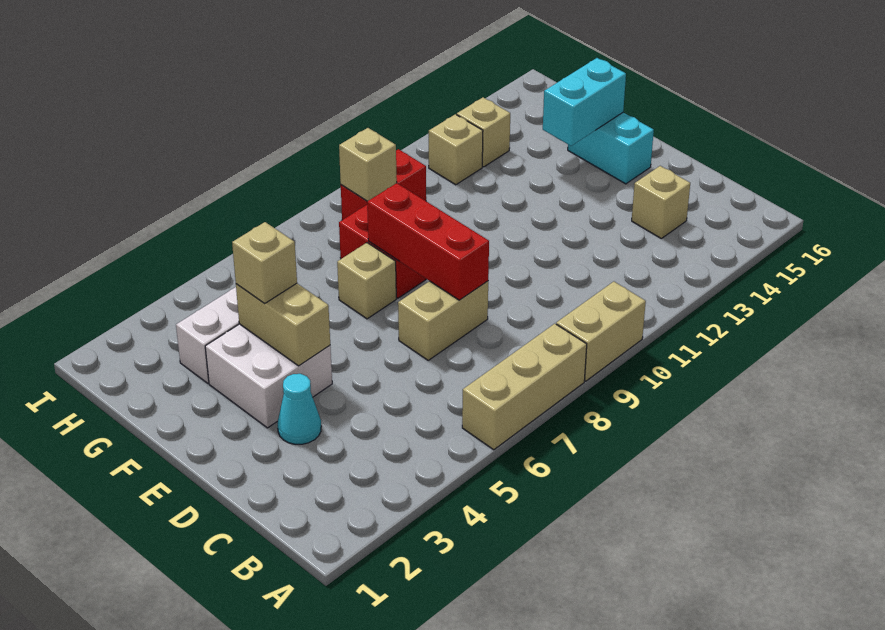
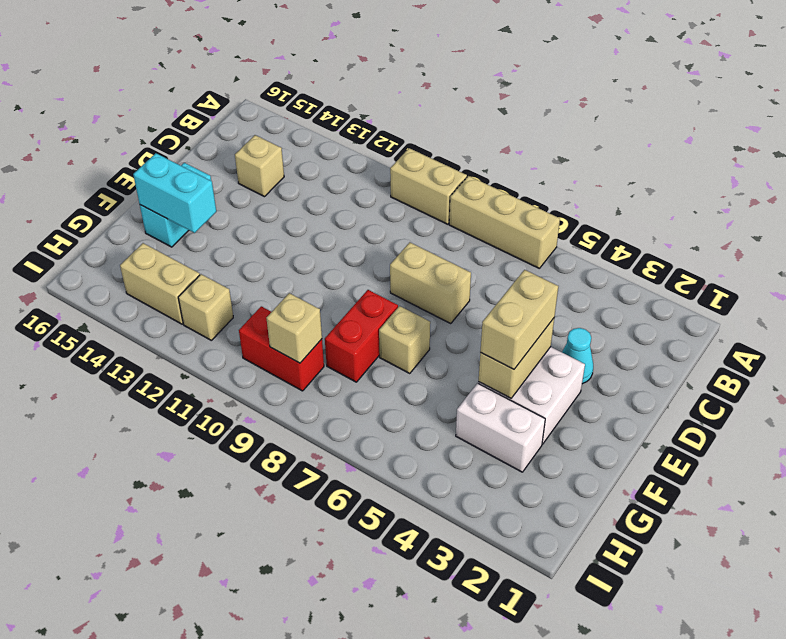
red 1x3 brick [367,183,489,300] -> none
tan 1x1 brick [232,222,297,304] -> tan 1x2 brick [480,270,558,369]
tan 1x1 brick [457,97,510,167] -> tan 1x2 brick [120,243,200,324]

